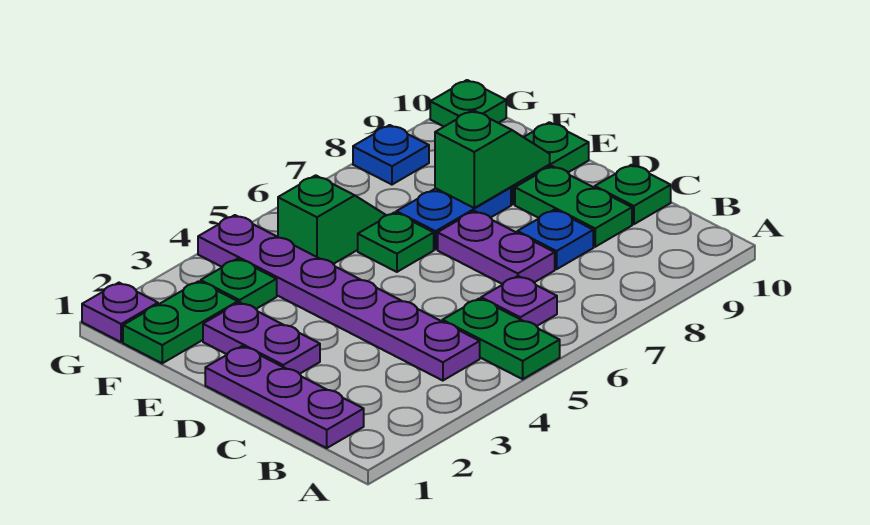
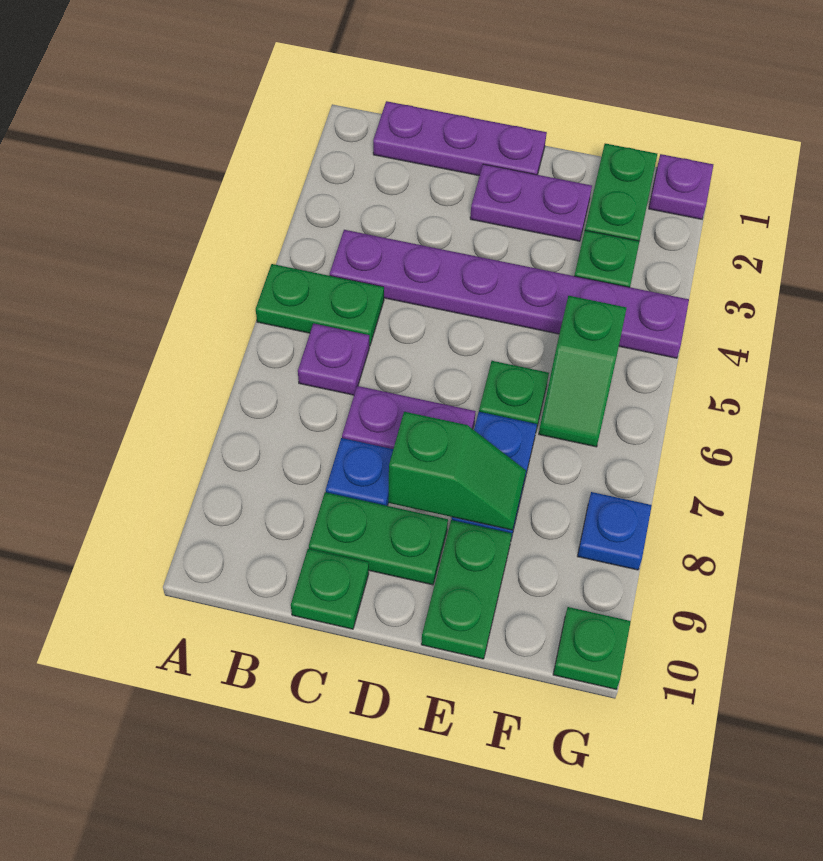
green 1x2 slope [435,110,550,208] -> green 1x2 slope turned to [388,412,526,530]

